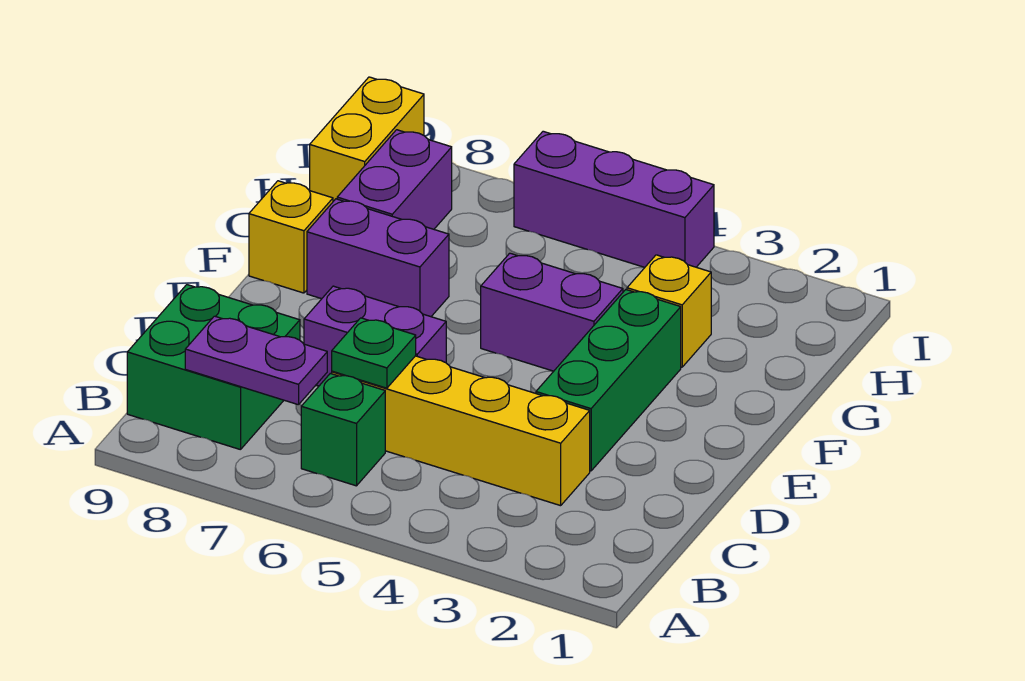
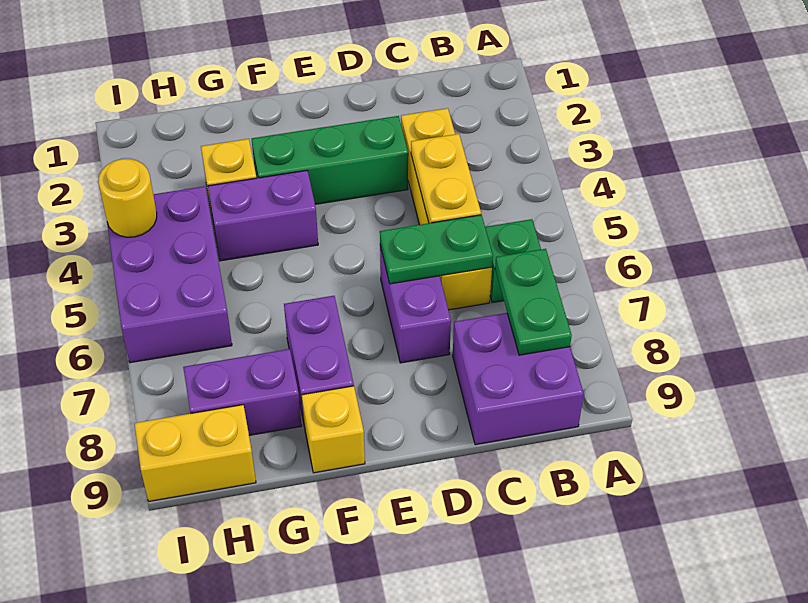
purple 1x2 plate [185,316,327,405] -> green 1x2 plate [495,249,572,355]
green 2x2 brick [127,285,300,450] -> purple 2x2 brick [453,313,584,445]
none -> yellow 1x2 plate [411,134,481,223]
green 1x1 plate [332,318,416,388] -> green 1x2 plate [380,215,493,284]
purple 1x2 brick [481,253,623,371] -> purple 1x2 brick turned to [208,170,318,261]
purple 1x3 brick [514,131,714,268] -> purple 2x3 brick [107,186,232,363]
none -> yellow 1x1 round brick [98,159,157,237]

